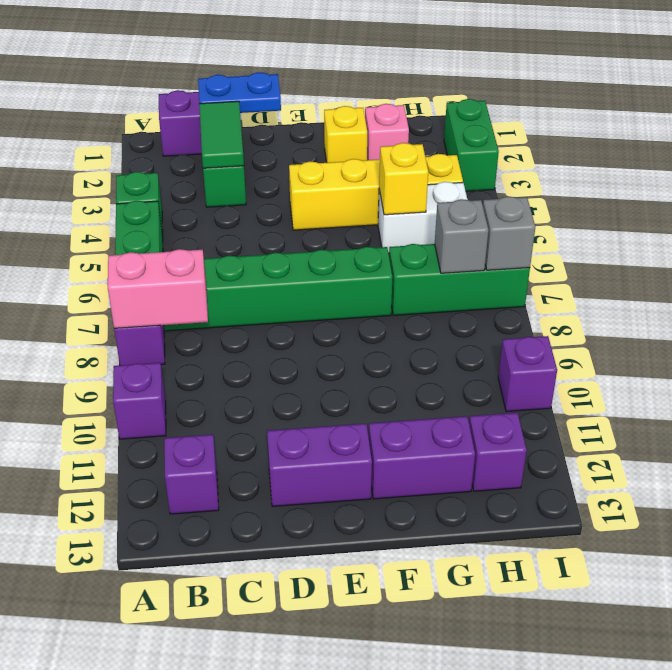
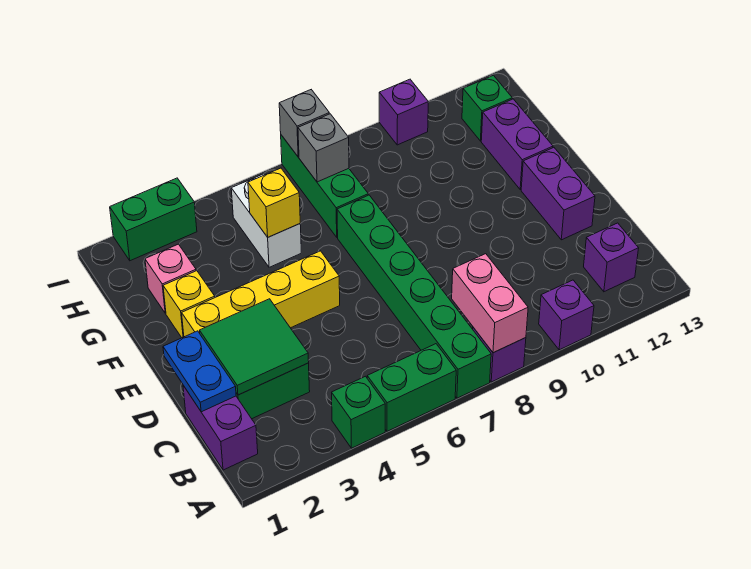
green 1x2 tile [199,101,244,168] -> green 2x2 tile [200,299,309,395]
yellow 1x4 brick [289,154,463,230] -> yellow 1x4 brick turned to [182,251,340,337]
purple 1x1 brick [469,413,527,491] -> green 1x1 brick [462,75,512,141]

